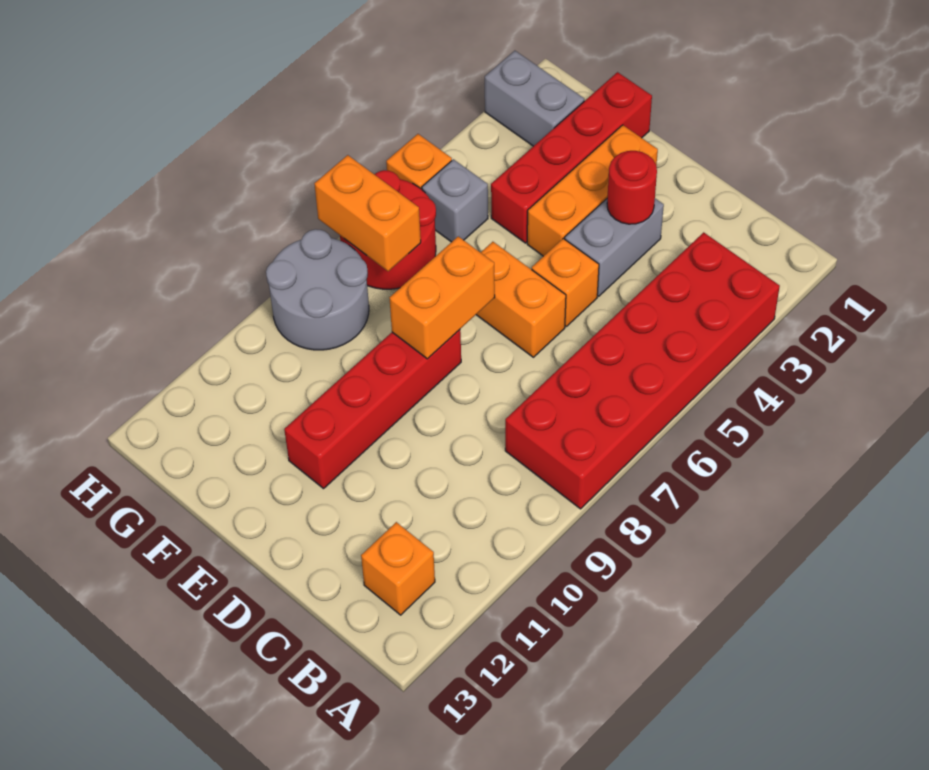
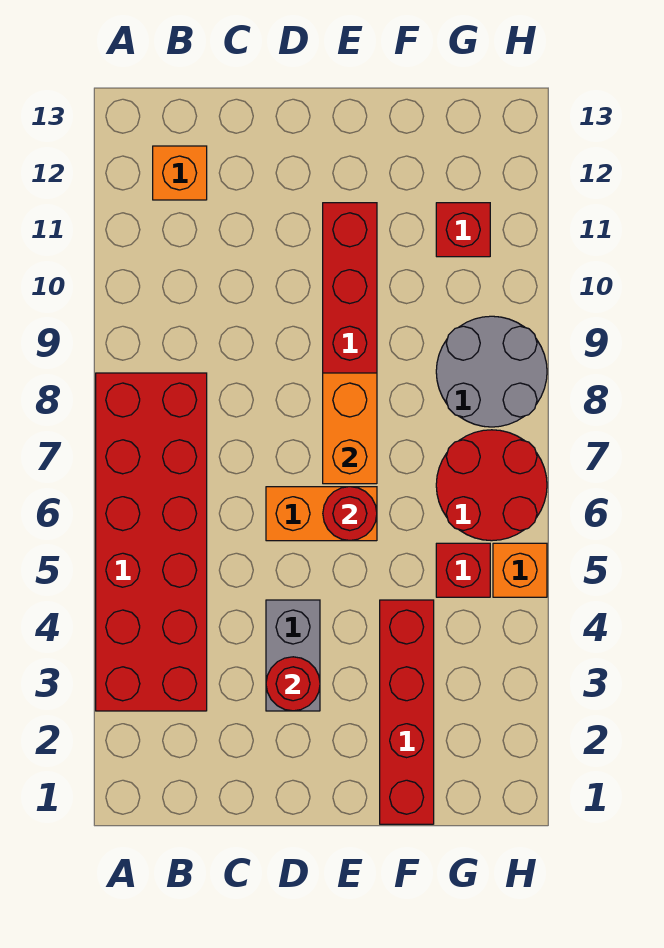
orange 1x1 brick [532,239,599,326] -> none
orange 1x3 brick [527,125,658,256] -> none
none -> red 1x1 round brick [323,487,377,541]
grey 1x2 brick [485,51,584,146] -> none
grey 1x1 brick [422,159,488,242] -> red 1x1 brick [436,543,490,597]
orange 1x2 brick [314,155,421,271] -> none
none -> red 1x1 brick [436,203,490,257]

